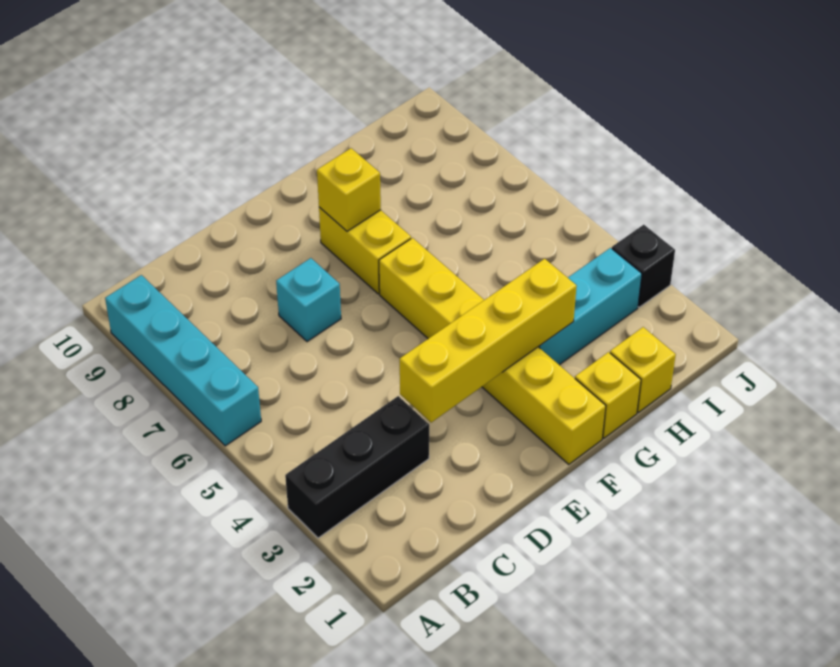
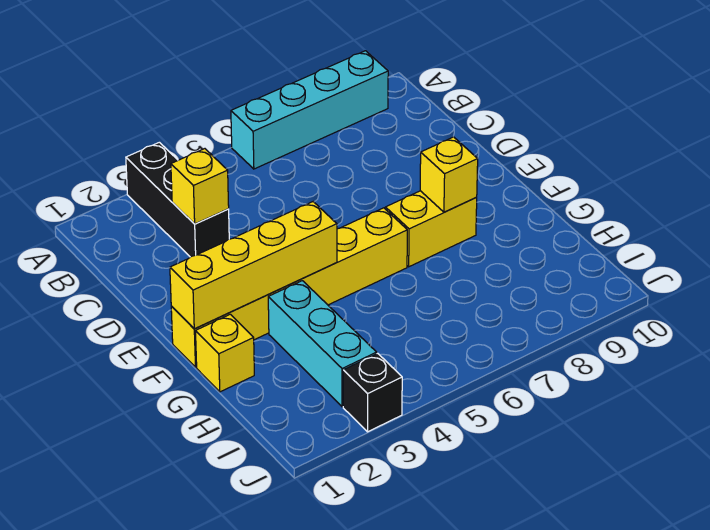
yellow 1x4 brick [400,259,577,423] -> yellow 1x4 brick turned to [170,202,337,329]
cyan 1x1 brick [276,258,341,342] -> none
yellow 1x1 brick [610,327,676,413] -> yellow 1x1 brick moved to [171,149,229,224]

